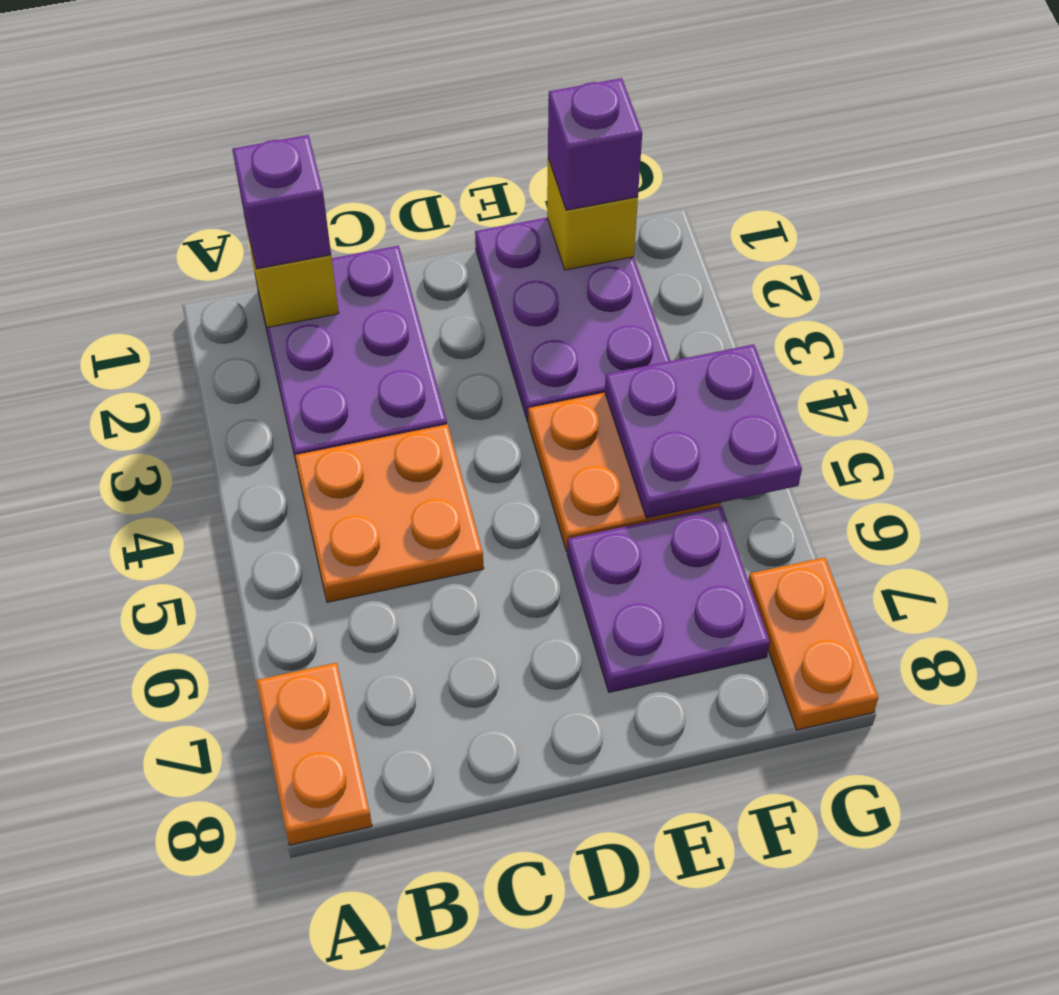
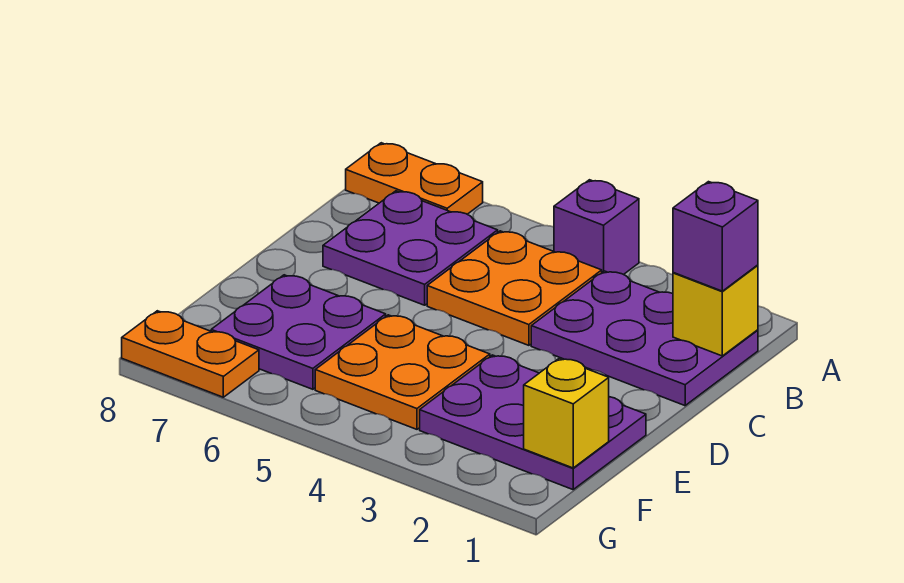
purple 1x1 brick [548,78,642,210] -> purple 1x1 brick moved to [554,180,639,275]
purple 2x2 plate [605,344,802,518] -> purple 2x2 plate moved to [323,191,498,305]

